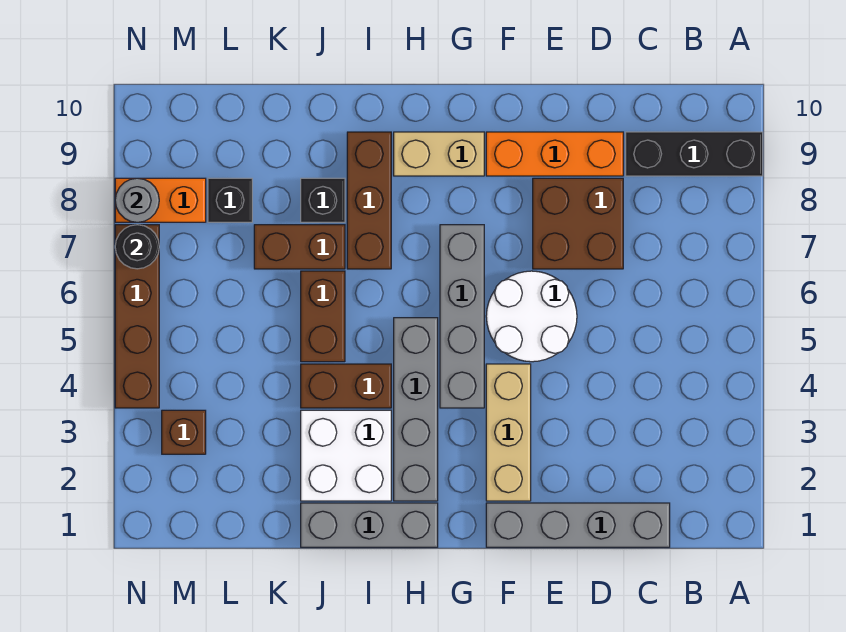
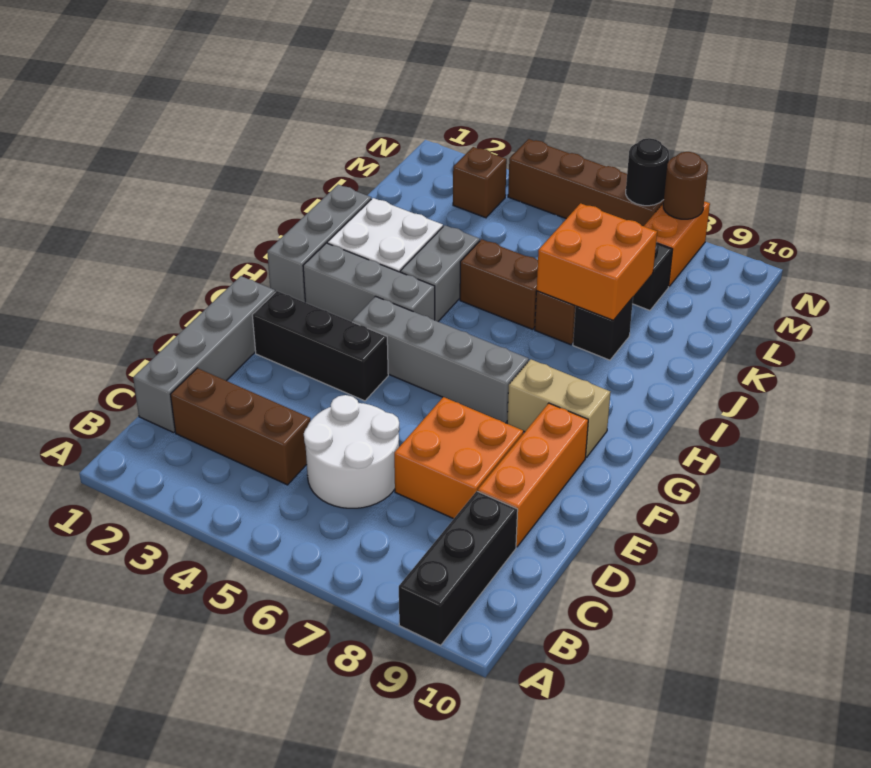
brown 2x2 brick [533,178,623,269] -> orange 2x2 brick [394,397,523,519]
white 2x2 round brick [486,271,577,362] -> white 2x2 round brick moved to [304,395,400,508]
tan 1x3 brick [486,364,531,501] -> black 1x3 brick [252,291,388,401]
tan 1x2 brick [394,132,484,176] -> tan 1x2 brick turned to [507,359,610,457]
grey 1x4 brick [394,318,438,501] -> grey 1x3 brick [303,243,435,322]
brown 1x2 brick [301,364,391,408] -> grey 1x2 brick [400,225,480,321]
brown 1x3 brick [347,132,391,269] -> brown 1x3 brick moved to [170,368,311,485]
none -> orange 2x2 brick [537,203,657,320]
grey 1x1 round brick [115,178,159,222] -> brown 1x1 round brick [663,152,708,219]

